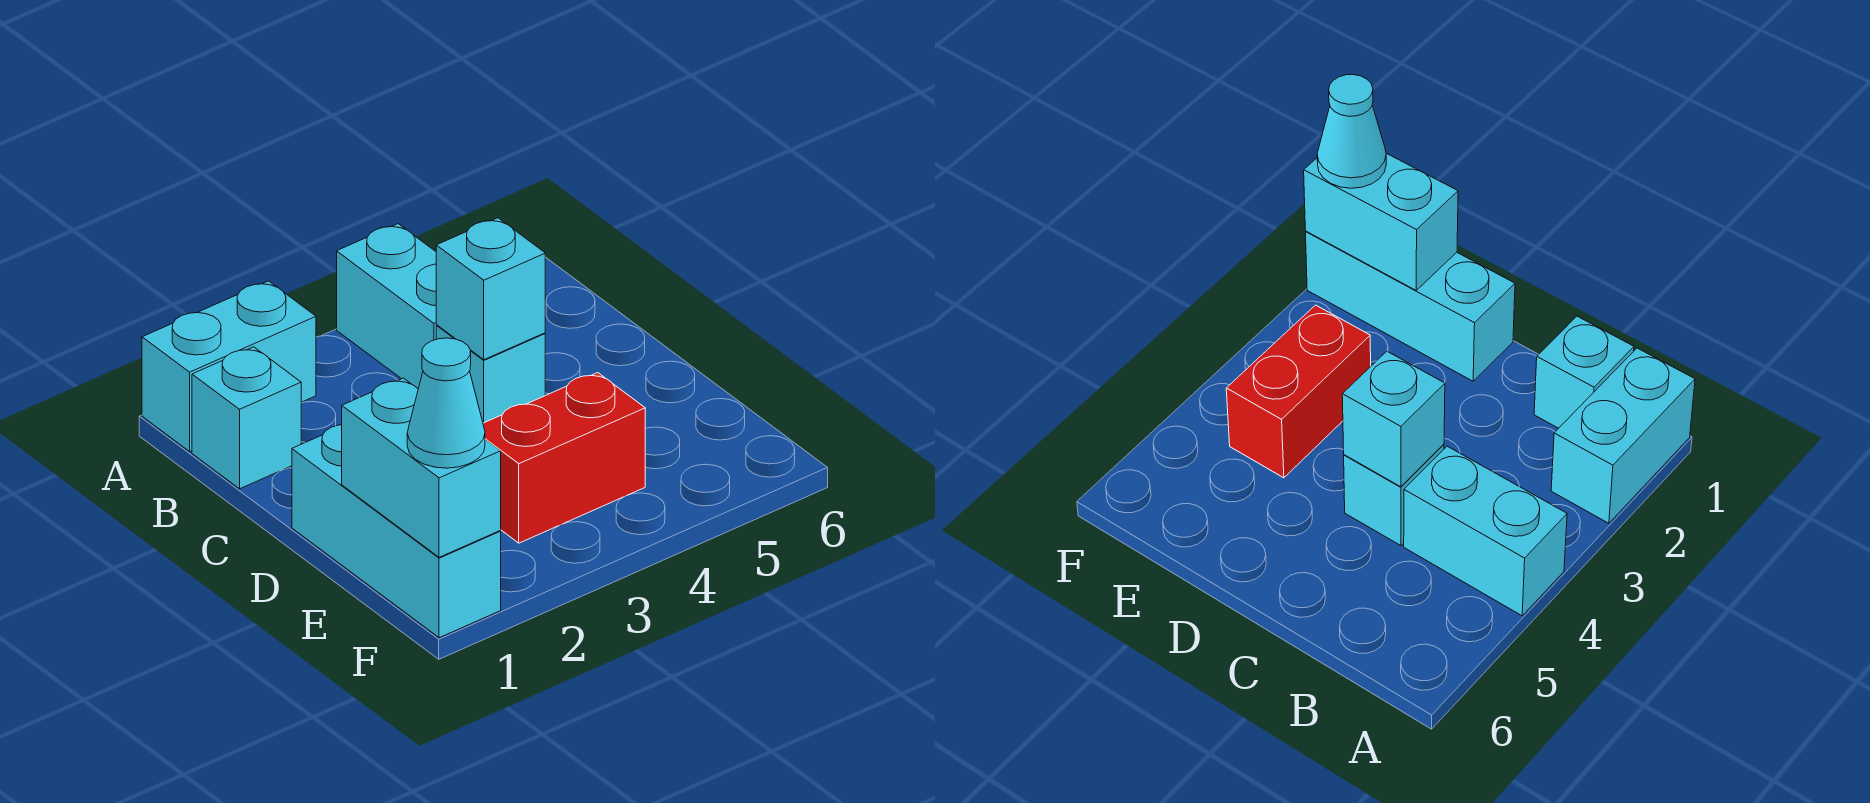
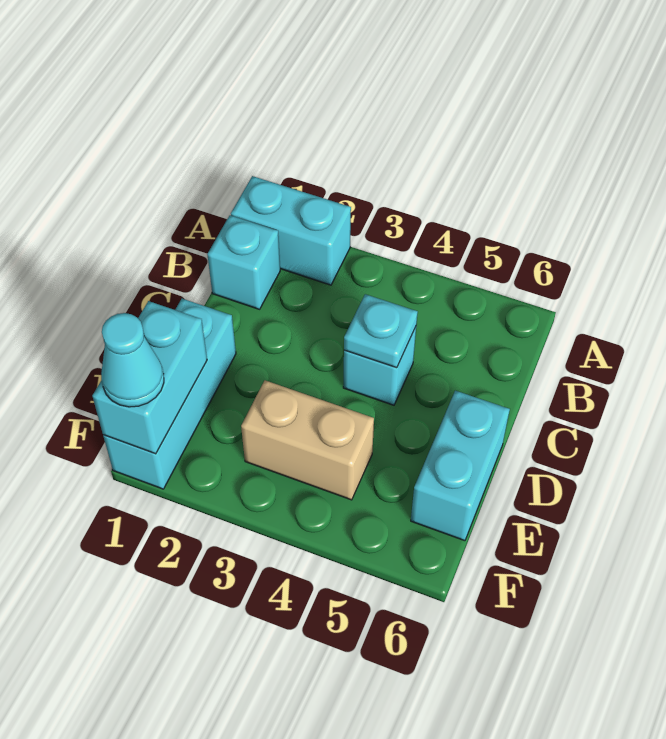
cyan 1x2 brick [337,224,437,388] -> cyan 1x2 brick moved to [411,391,510,541]
cyan 1x1 brick [436,218,545,360] -> cyan 1x1 plate [344,294,418,368]
red 1x2 brick [483,373,645,543] -> tan 1x2 brick [241,380,374,500]

